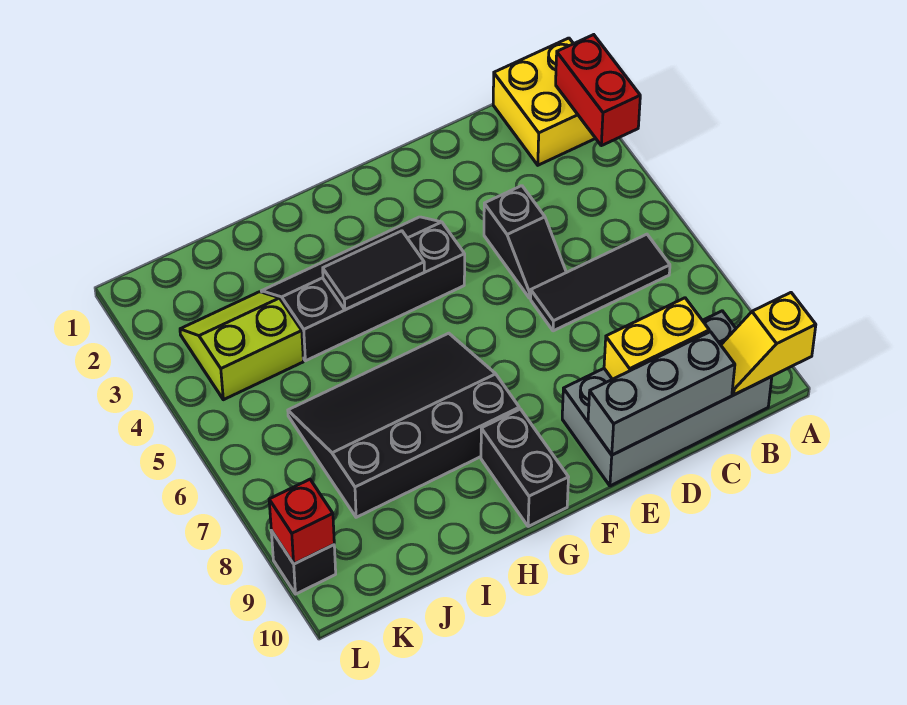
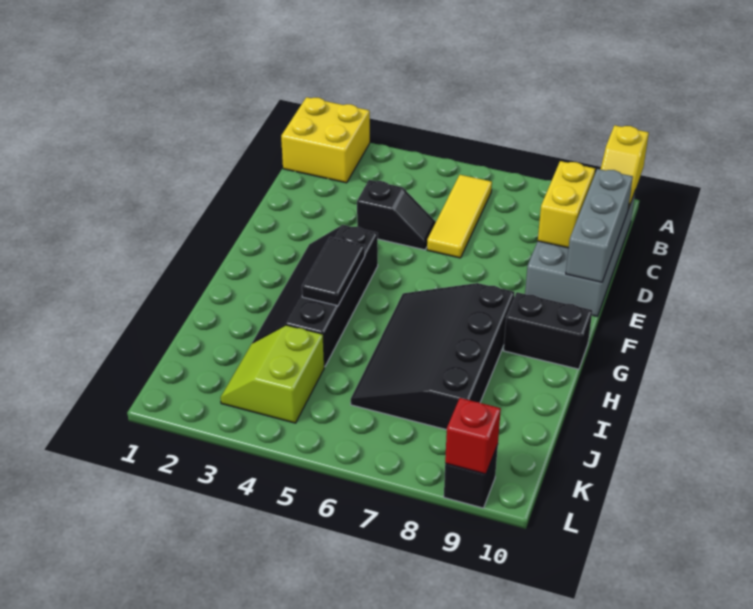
red 1x2 brick [556,35,640,146] -> none
black 1x3 tile [531,234,670,331] -> yellow 1x3 tile [427,175,492,258]

